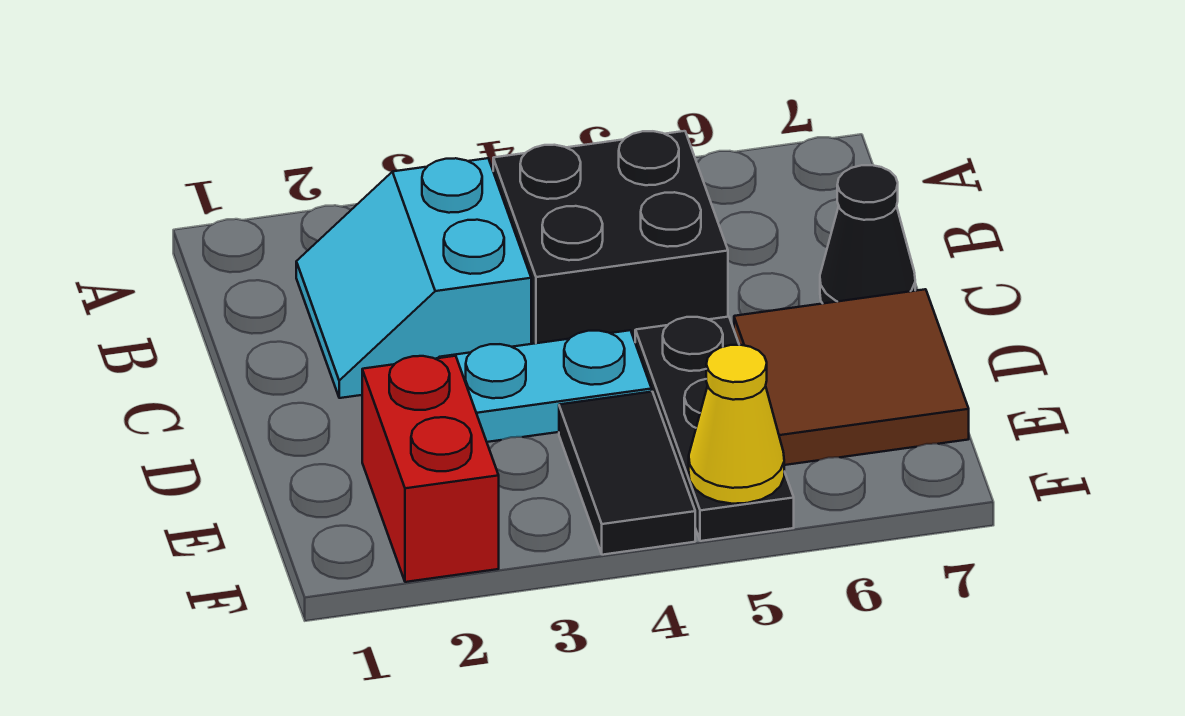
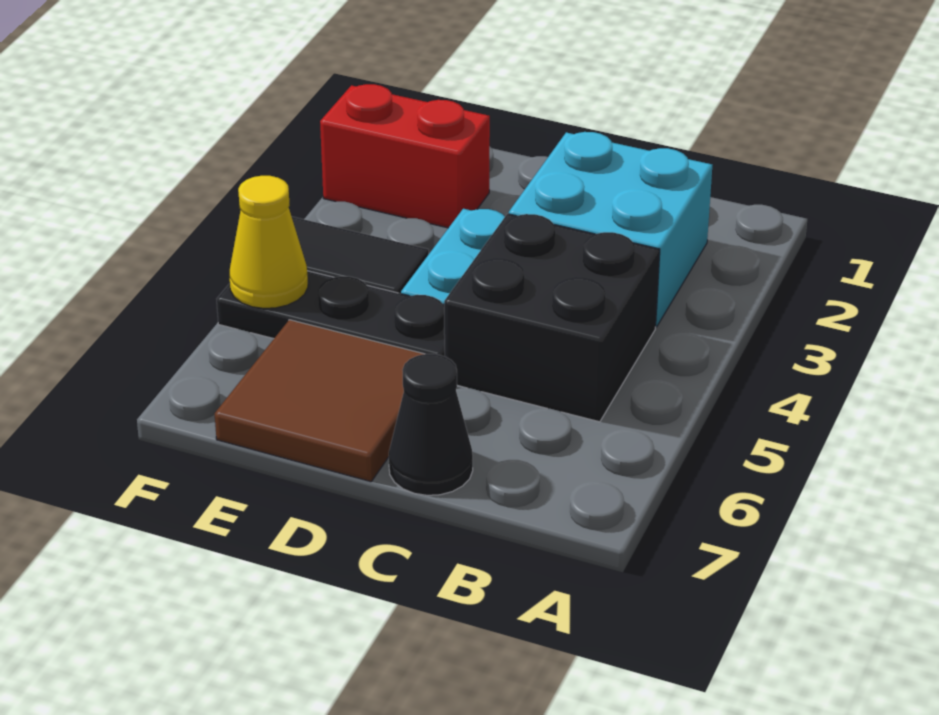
cyan 2x2 slope [296,158,531,398] -> cyan 2x2 brick [509,132,712,327]

